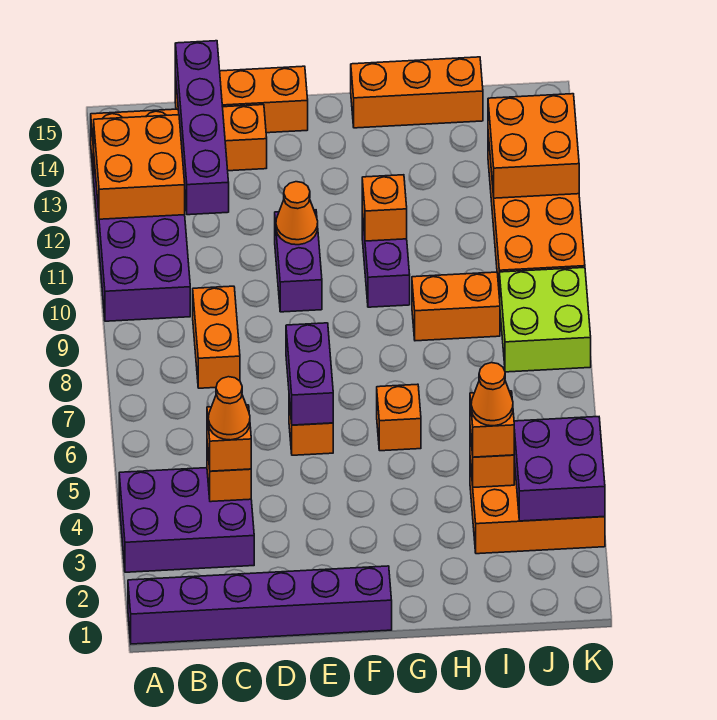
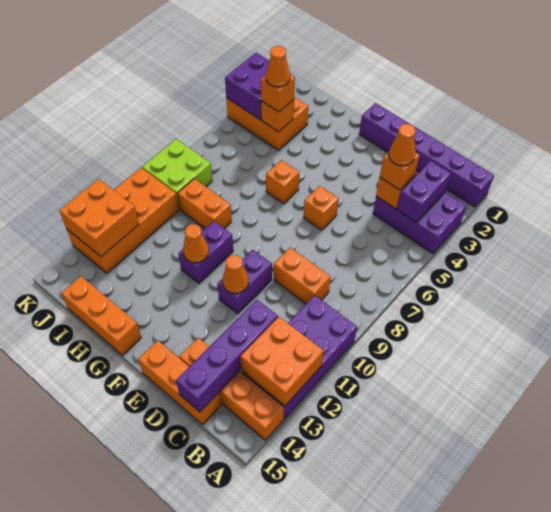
orange 1x2 brick [193,286,240,388] -> orange 1x2 brick turned to [274,248,331,304]
purple 1x2 brick [286,323,333,425] -> purple 1x2 brick moved to [397,161,451,223]
orange 1x1 brick [362,175,407,241] -> orange 1x1 cone [183,224,209,263]

